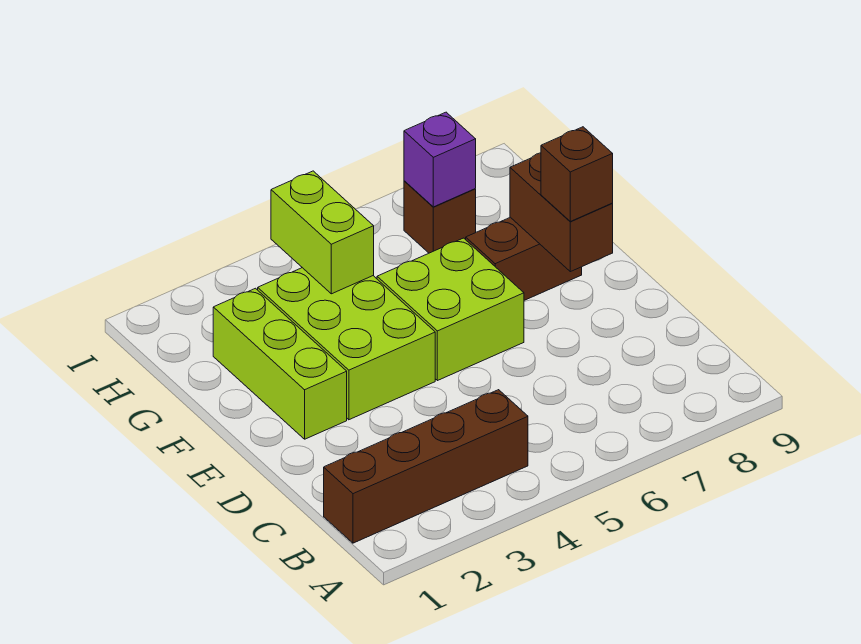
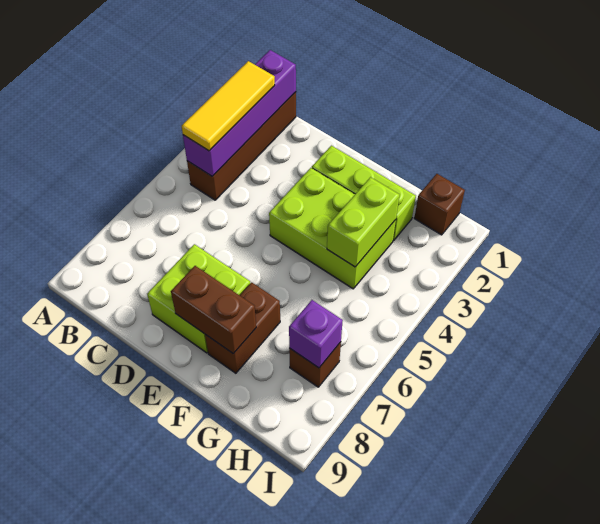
none -> purple 1x4 brick [183,50,296,176]
none -> yellow 1x3 tile [182,61,275,151]
lime 2x2 brick [377,238,524,381] -> lime 2x2 brick moved to [147,244,250,353]
brown 1x1 brick [541,127,613,221] -> brown 1x1 brick moved to [414,174,465,235]
lime 1x2 brick [271,171,374,294] -> lime 1x2 brick turned to [327,177,399,267]

